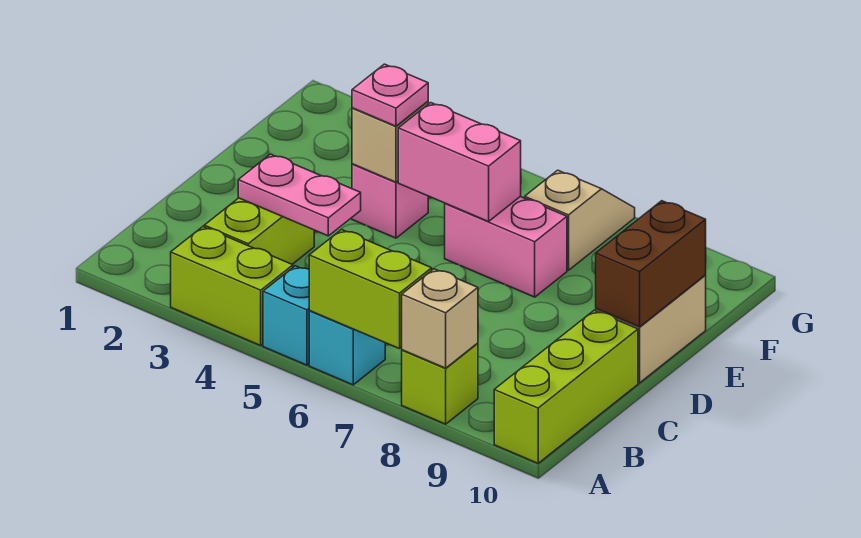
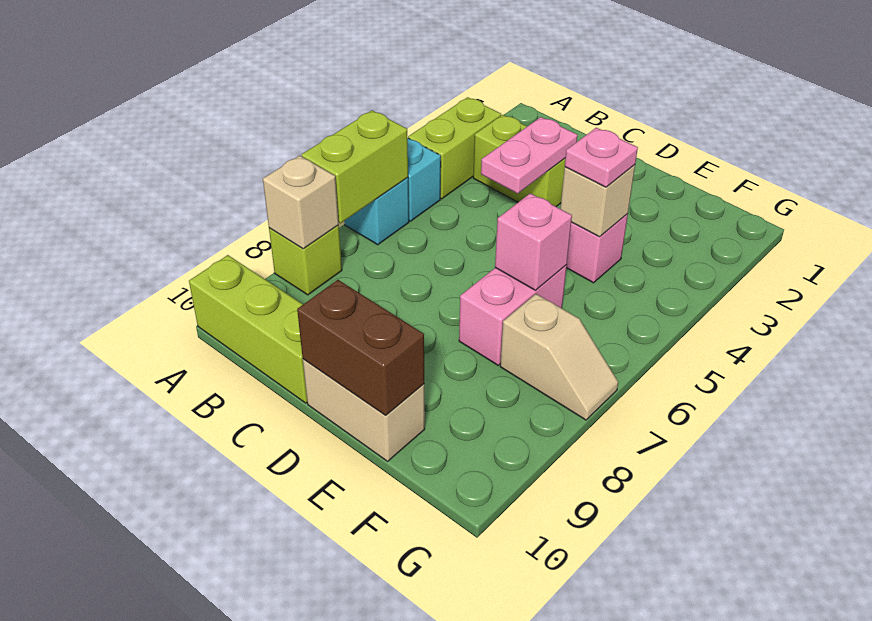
pink 1x2 brick [398,103,521,222] -> pink 1x1 brick [495,193,572,290]

